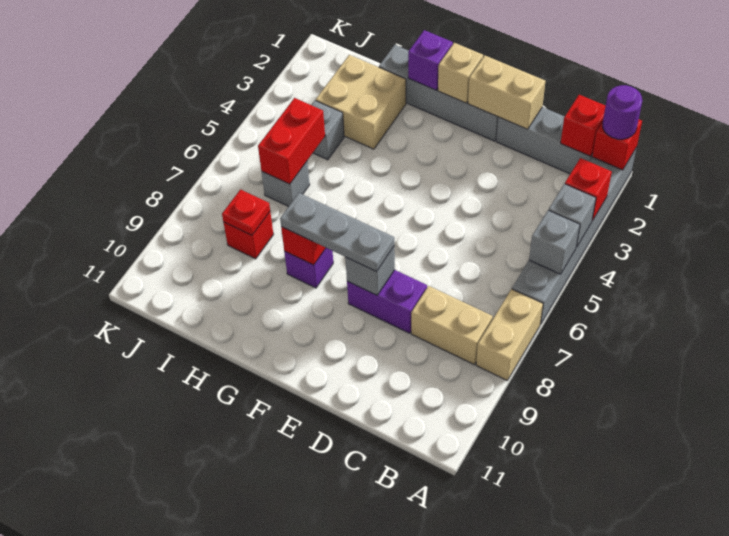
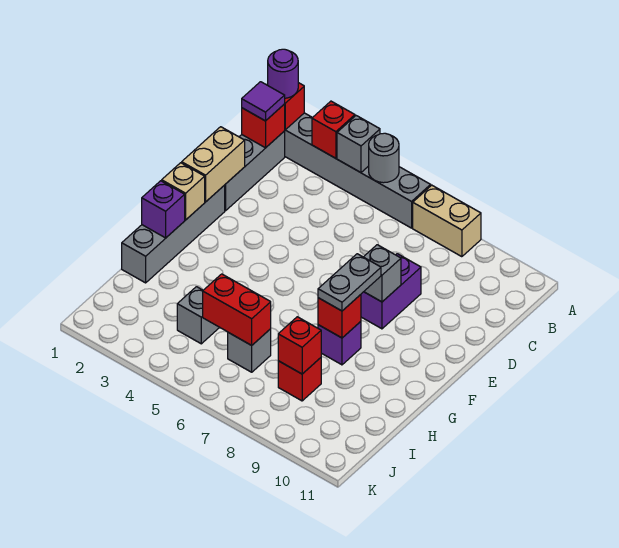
grey 1x1 brick [529,210,580,274] -> grey 1x1 round brick [369,133,399,183]
none -> purple 1x1 tile [242,82,285,121]
tan 1x2 brick [411,286,493,364] -> none
grey 1x3 plate [280,193,394,272] -> grey 1x2 plate [318,254,381,311]
tan 2x2 brick [316,55,406,149] -> none
red 1x1 plate [222,190,270,235] -> red 1x1 brick [278,317,321,374]

